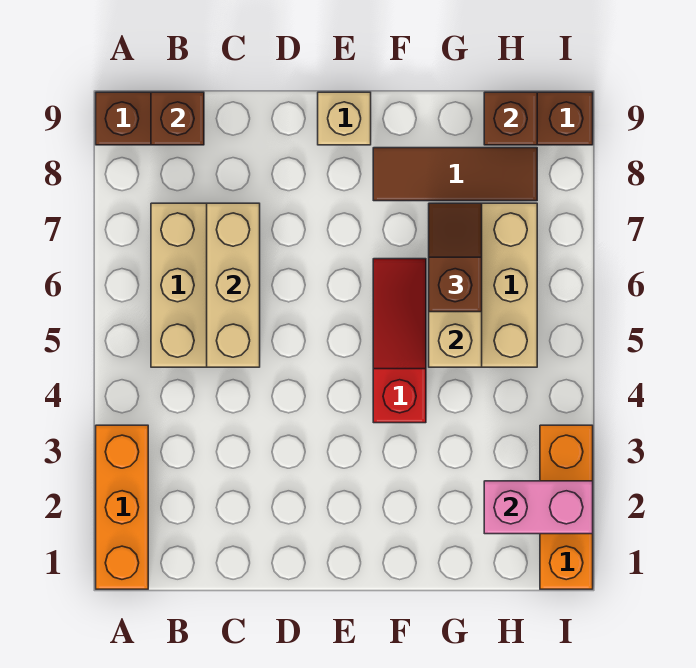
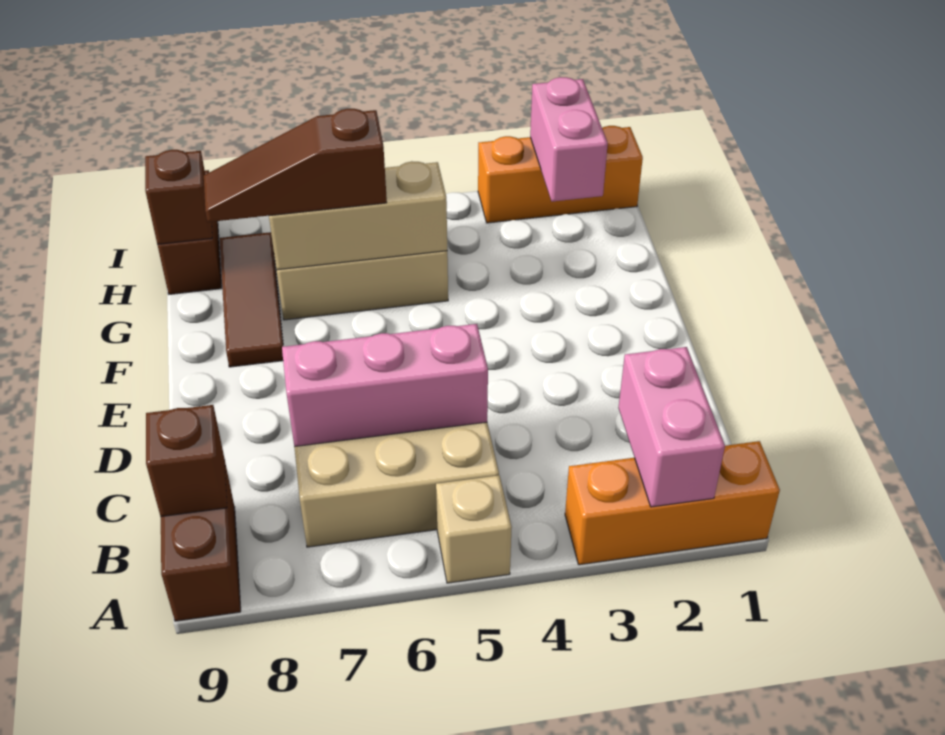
none -> pink 1x2 brick [618,347,725,507]
tan 1x3 brick [207,203,260,367] -> pink 1x3 brick [282,324,488,447]
tan 1x1 brick [318,92,371,145] -> tan 1x1 brick moved to [436,475,512,583]
red 1x3 slope [373,259,426,423] -> none
brown 1x2 slope [429,203,482,312] -> brown 1x3 slope [204,109,387,222]

